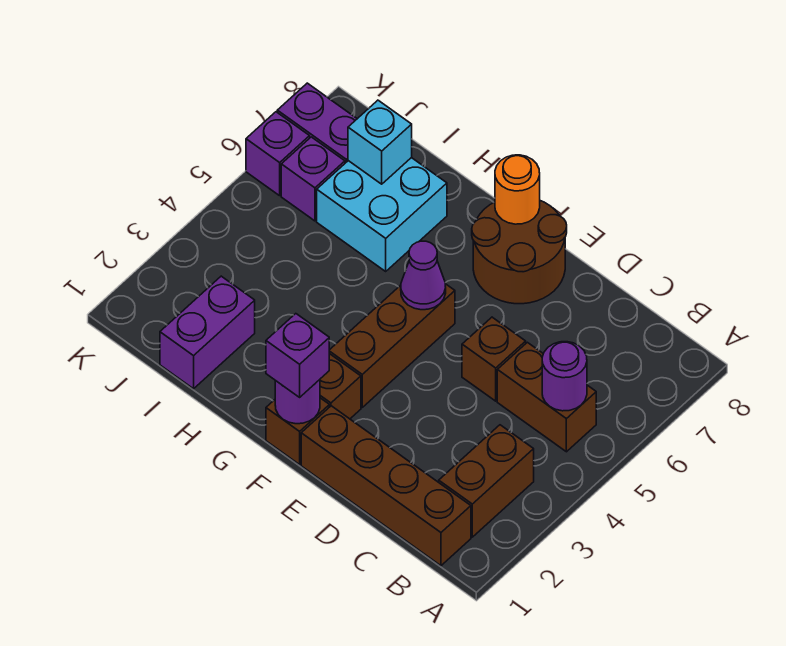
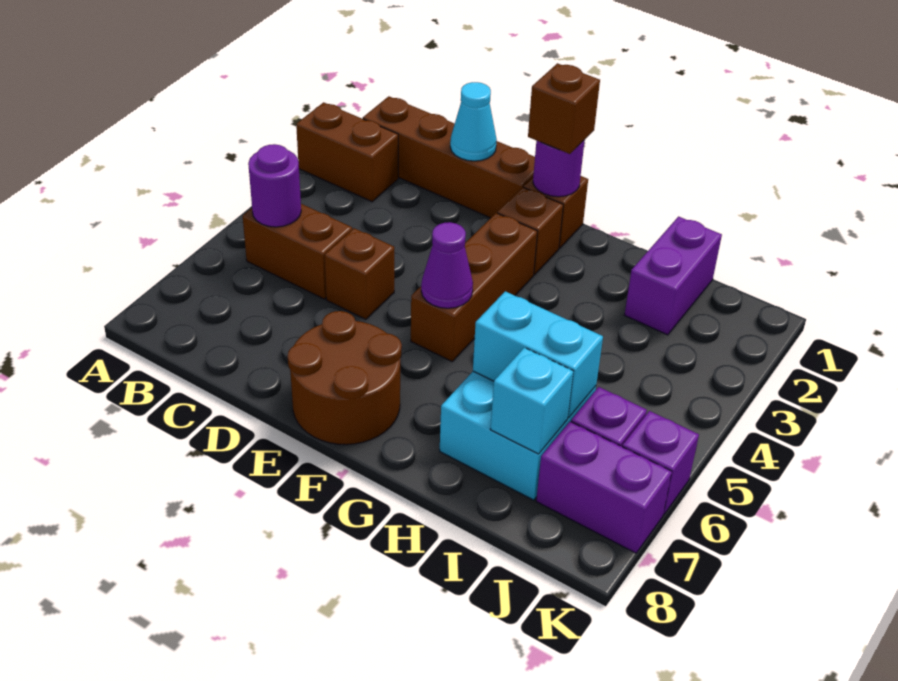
brown 1x2 brick [439,425,534,537] -> brown 1x2 brick turned to [296,102,398,202]
none -> cyan 1x1 cone [450,82,497,161]
purple 1x1 brick [266,314,329,397] -> brown 1x1 brick [528,63,600,154]
orange 1x1 round brick [495,155,540,224] -> none
none -> cyan 1x2 brick [473,291,603,418]

